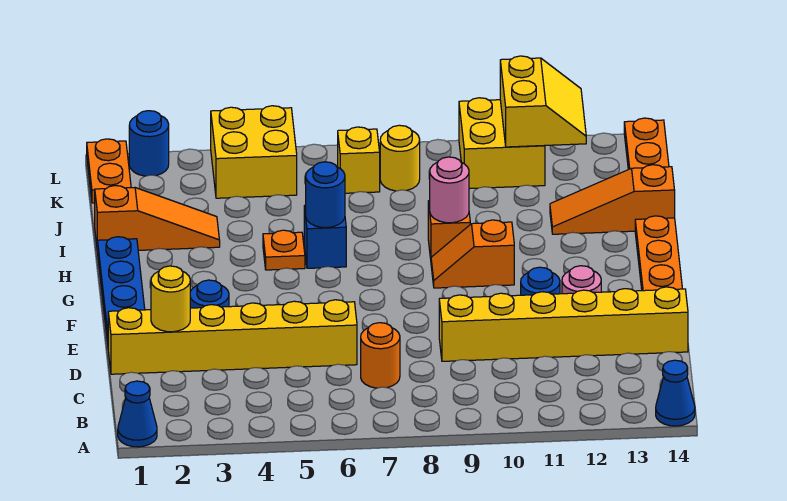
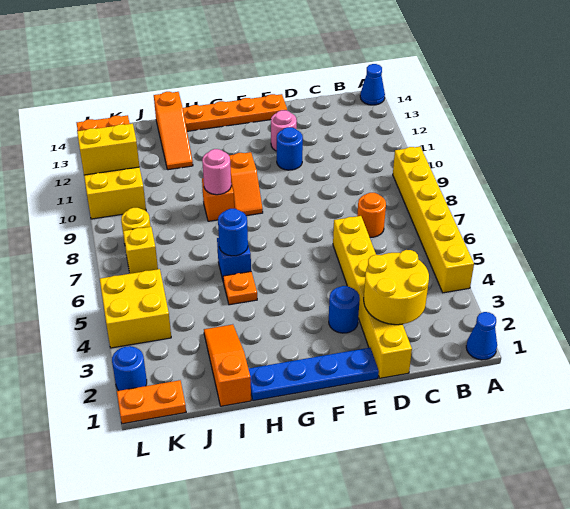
yellow 1x1 round brick [151,266,190,332] -> yellow 2x2 round brick [364,250,429,325]
yellow 1x6 brick [439,287,688,361] -> yellow 1x6 brick moved to [393,147,474,293]

